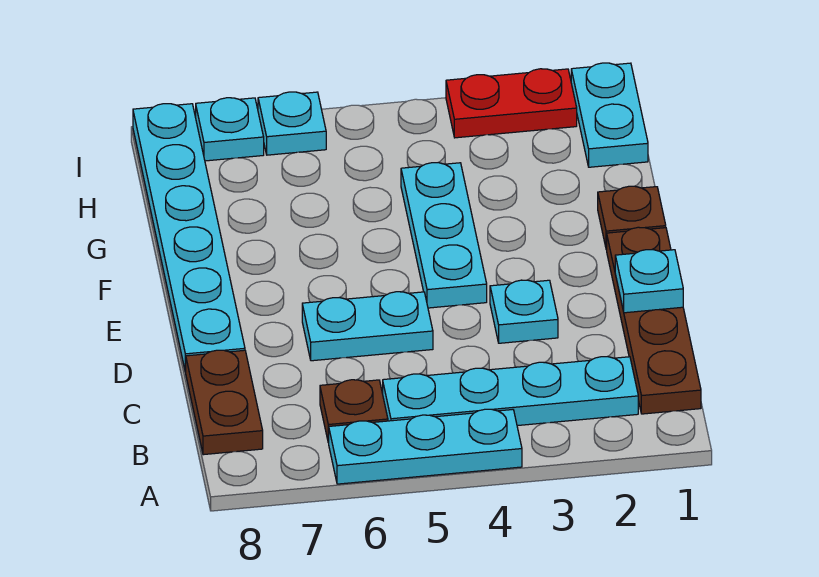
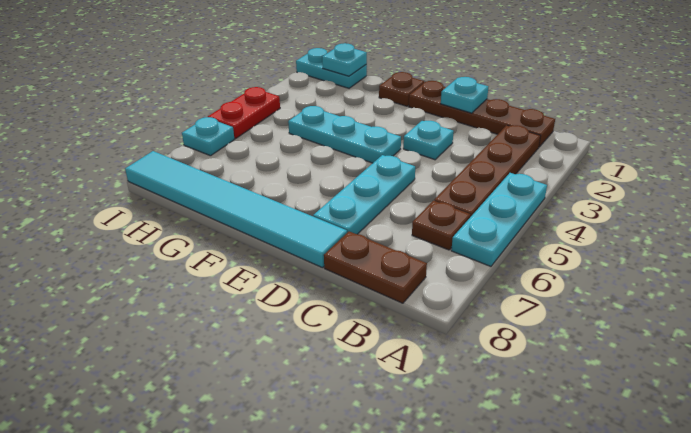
cyan 1x4 plate [383,357,638,426] -> brown 1x4 plate [434,125,540,217]
cyan 1x2 plate [302,292,433,361] -> cyan 1x3 plate [313,155,415,234]
cyan 1x6 plate [133,104,245,372] -> cyan 1x6 tile [125,151,347,268]
red 1x2 plate [446,69,577,138] -> red 1x2 plate moved to [208,87,280,139]
cyan 1x1 plate [196,98,264,161] -> cyan 1x1 plate moved to [322,43,367,76]

